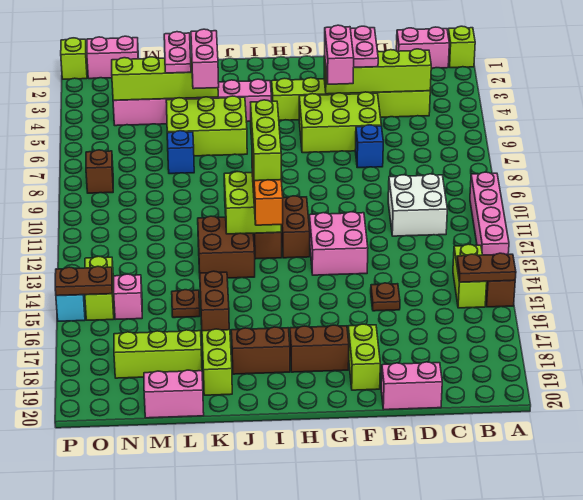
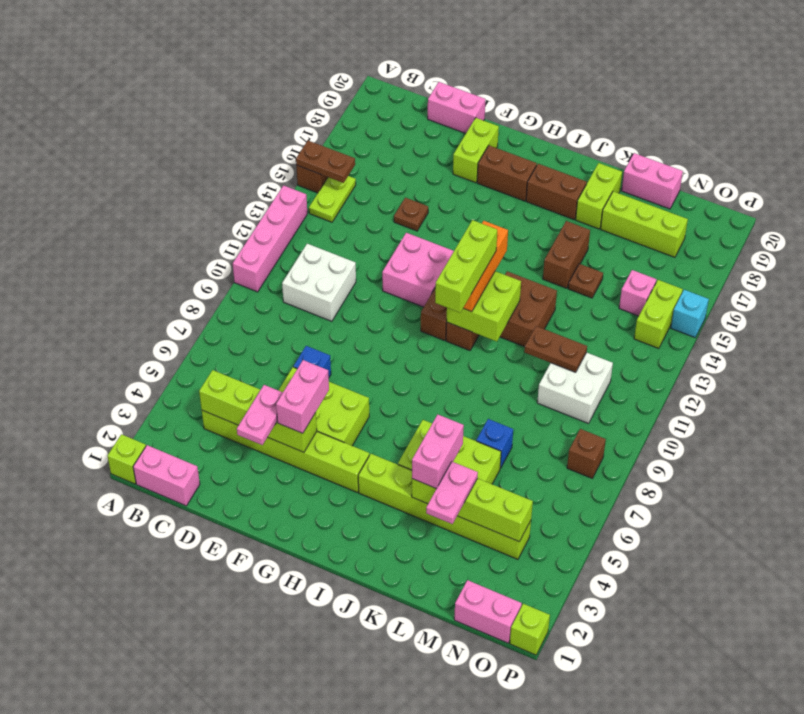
lime 1x2 brick [453,244,487,308] -> lime 1x2 plate [309,176,356,222]
pink 1x6 brick [113,79,271,126] -> lime 1x6 brick [358,454,531,559]
none -> white 2x2 brick [537,353,613,424]
brown 1x2 plate [55,266,112,296] -> brown 1x2 plate moved to [524,326,587,372]

